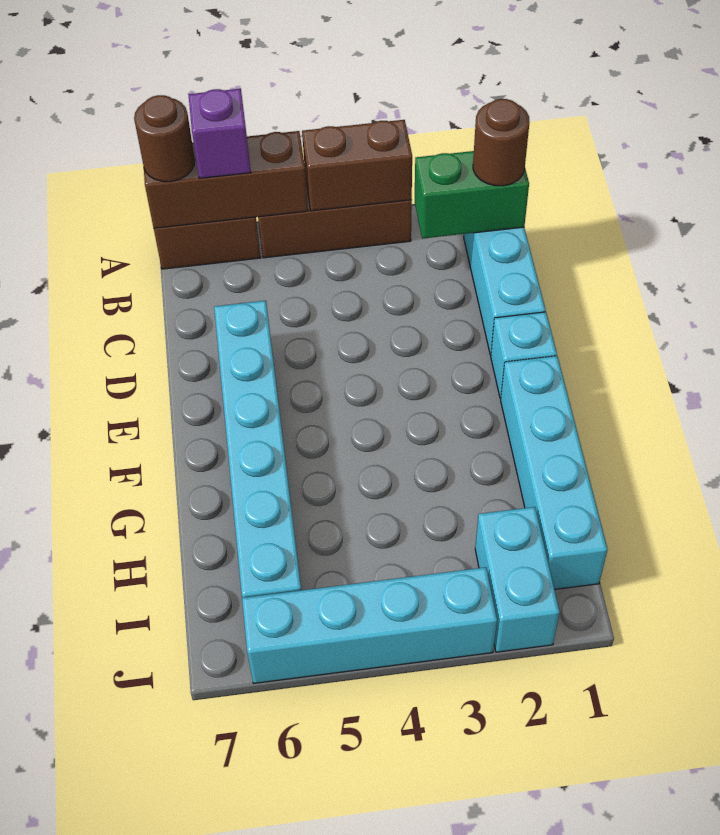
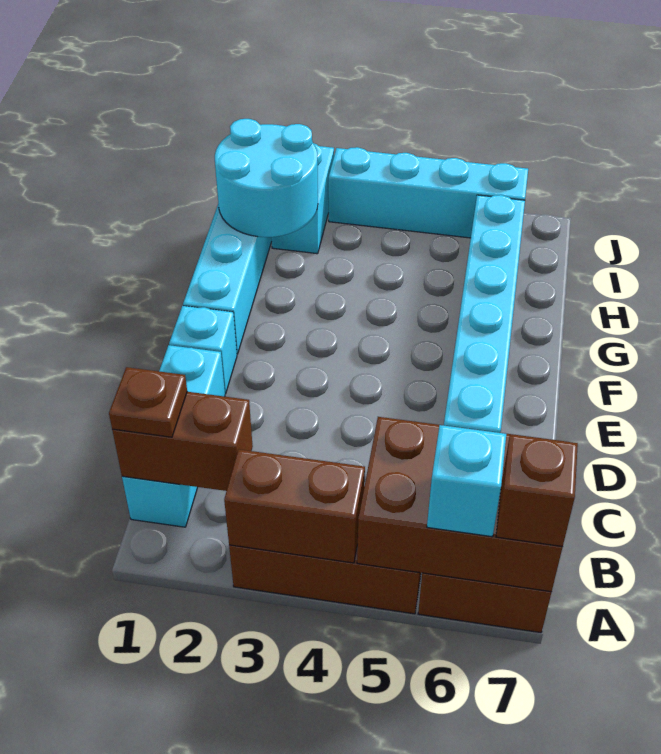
brown 1x3 brick [144,131,308,228] -> brown 2x3 brick [357,417,563,592]
purple 1x1 brick [188,89,251,178] -> cyan 1x1 brick [427,425,506,537]
brown 1x1 round brick [134,95,195,182] -> brown 1x1 brick [496,434,578,547]
green 1x2 brick [415,151,529,239] -> brown 1x2 brick [112,392,253,491]
brown 1x1 round brick [473,99,530,186] -> brown 1x1 plate [109,367,187,437]
none -> cyan 2x2 round brick [215,119,318,237]

